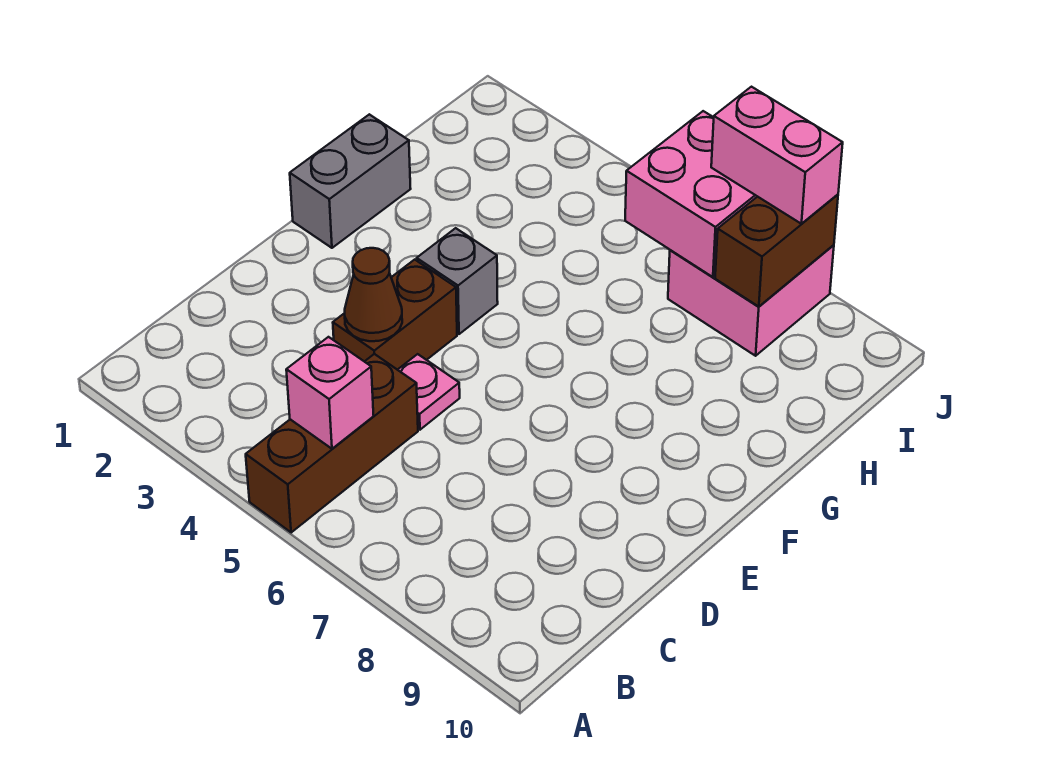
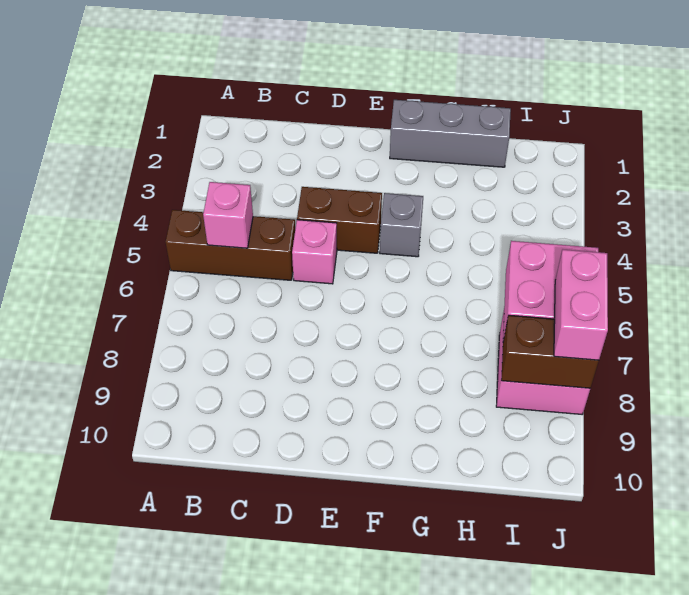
brown 1x1 cone [345,248,402,341] -> none
pink 1x1 plate [398,354,460,430] -> pink 1x1 brick [292,220,337,284]
grey 1x2 brick [290,114,411,248] -> grey 1x3 brick [390,100,511,167]

